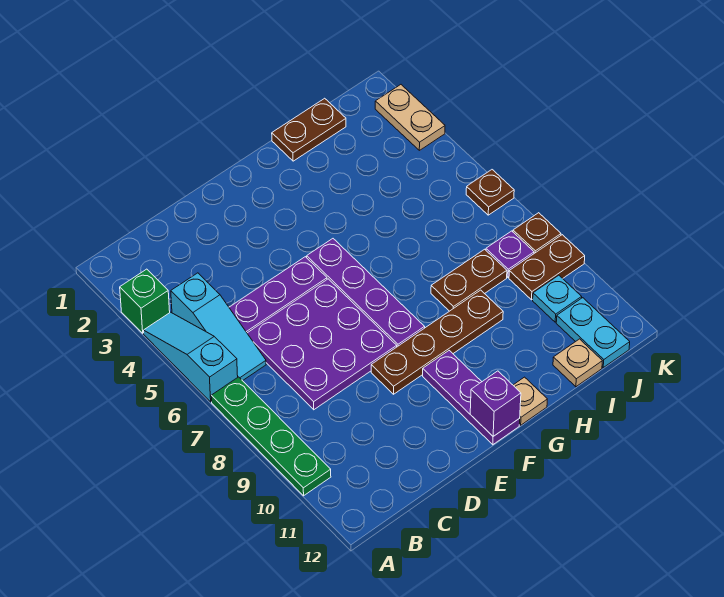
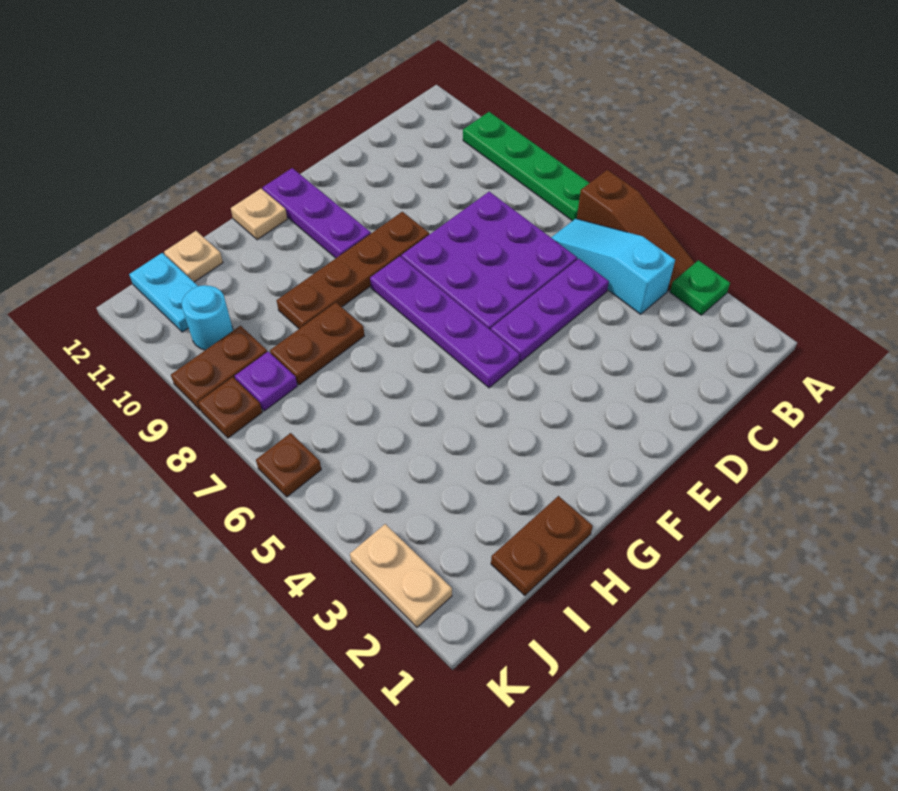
green 1x1 brick [120,269,170,333] -> green 1x1 plate [670,260,730,315]
cyan 1x3 slope [144,312,238,402] -> brown 1x3 slope [577,170,695,291]
purple 1x1 brick [470,371,521,436] -> none
cyan 1x1 plate [533,275,582,322] -> cyan 1x1 round brick [182,285,233,350]

